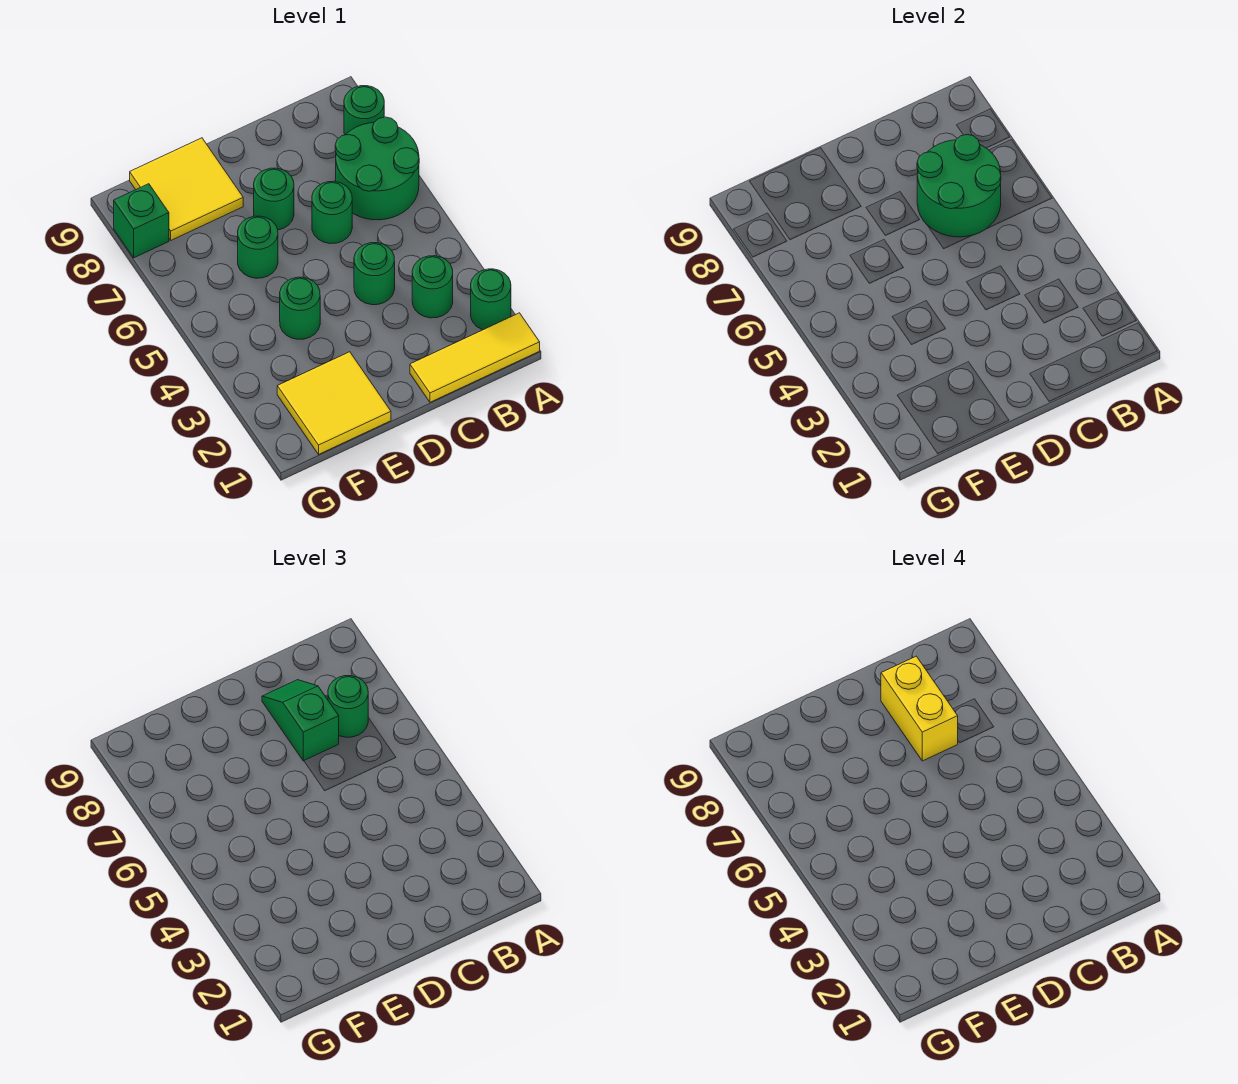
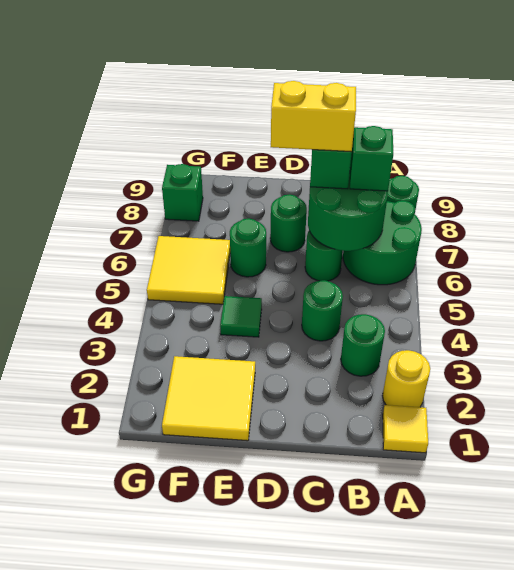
yellow 1x3 tile [410,313,540,402] -> yellow 1x1 tile [383,405,428,453]
green 1x1 round brick [471,269,511,330] -> yellow 1x1 round brick [382,350,430,407]
green 1x1 round brick [328,676,368,737] -> green 1x1 brick [350,126,393,191]
yellow 1x2 brick [881,656,958,761] -> yellow 1x2 brick turned to [271,81,356,152]
green 1x1 round brick [280,277,320,339] -> green 1x1 tile [220,296,262,337]
yellow 2x2 tile [130,138,243,240] -> yellow 2x2 tile moved to [147,236,230,304]

